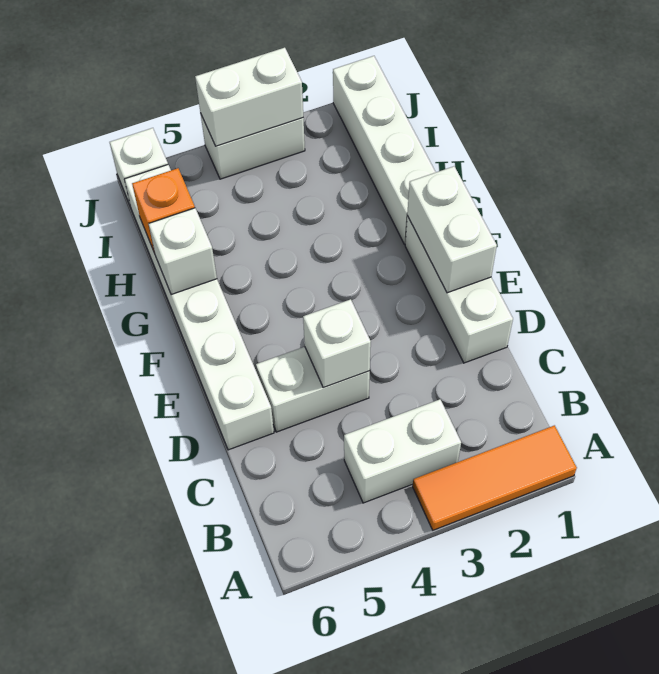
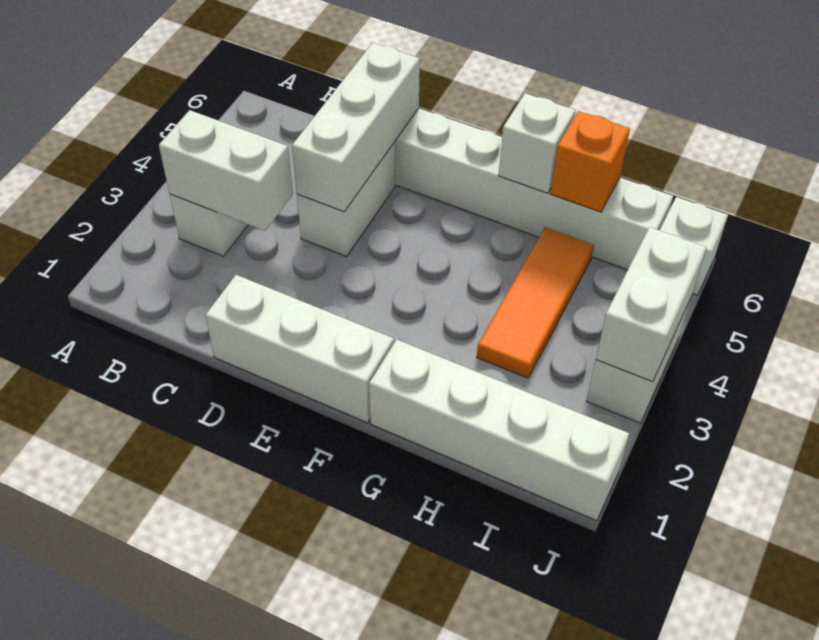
orange 1x3 tile [413,425,577,530] -> orange 1x3 tile moved to [477,227,594,378]
white 1x1 brick [303,299,371,388] -> white 1x3 brick [292,43,420,212]
white 1x2 brick [407,166,497,293] -> white 1x2 brick moved to [159,110,293,231]

